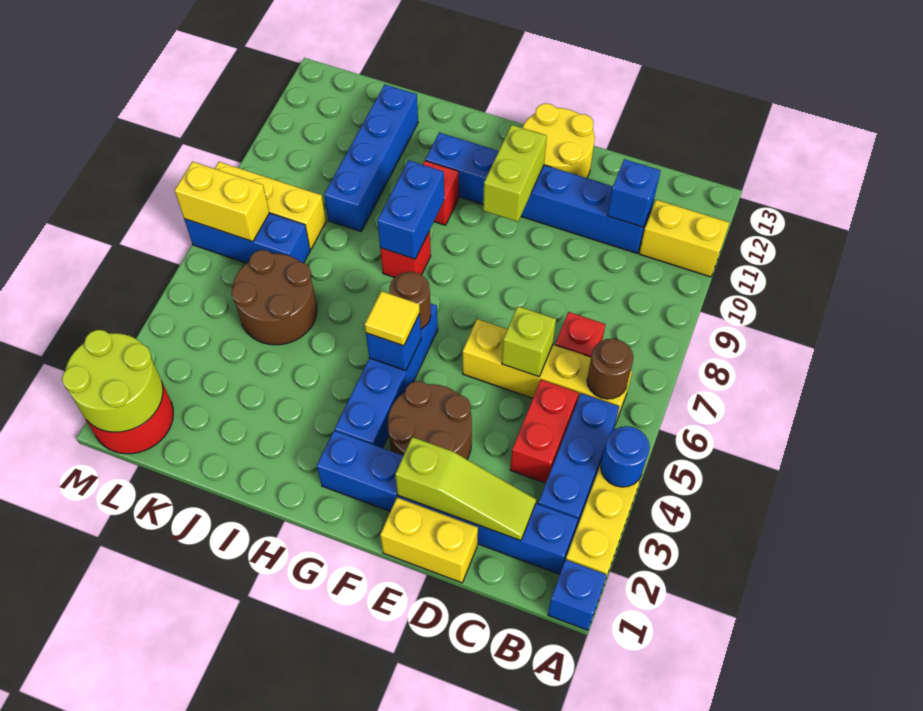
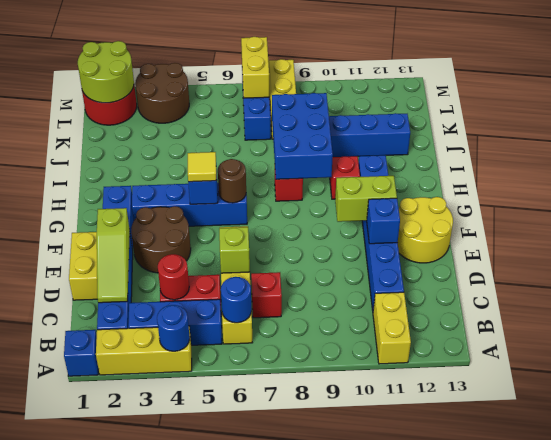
brown 1x1 round brick [587,339,633,399] -> blue 1x1 round brick [221,277,251,323]
none -> red 1x1 round brick [158,254,189,300]
blue 1x1 brick [607,159,661,227] -> blue 1x1 brick moved to [367,198,400,244]
blue 1x2 brick [377,160,444,259] -> blue 2x3 brick [272,93,333,179]
brown 2x2 round brick [231,250,317,345] -> brown 2x2 round brick moved to [135,63,189,123]

